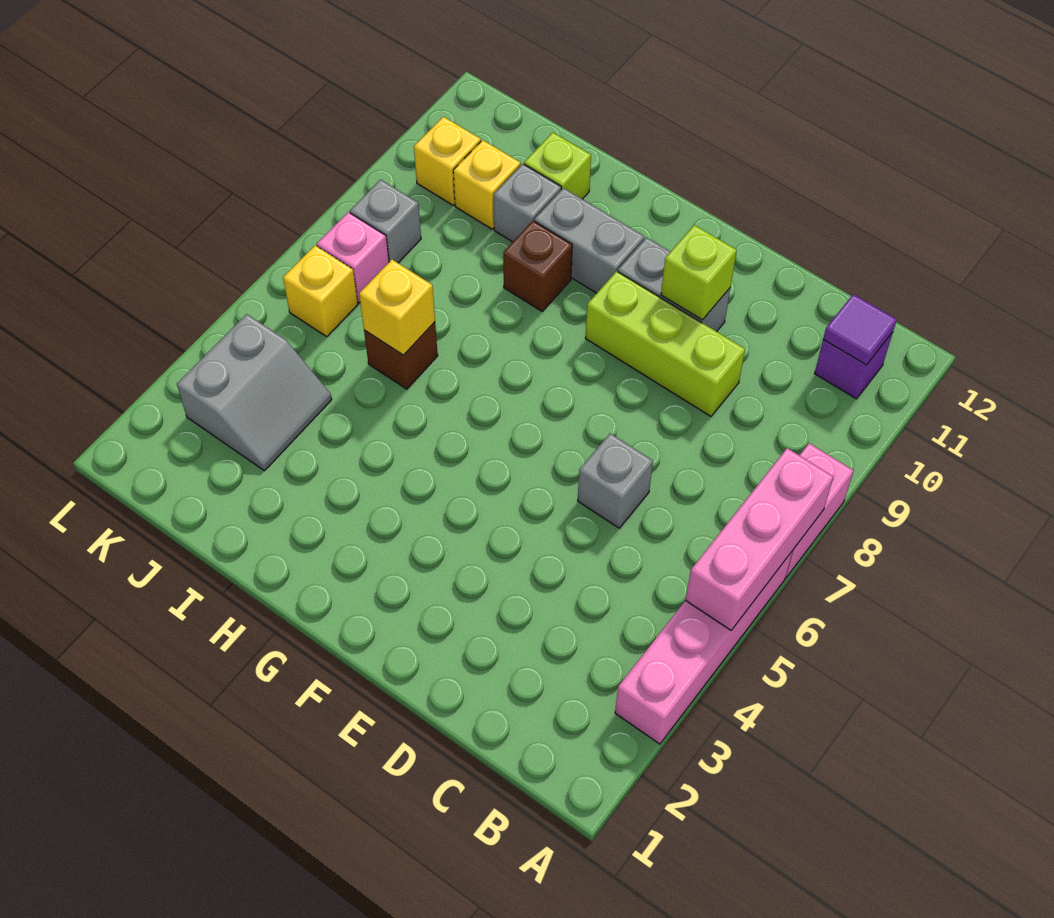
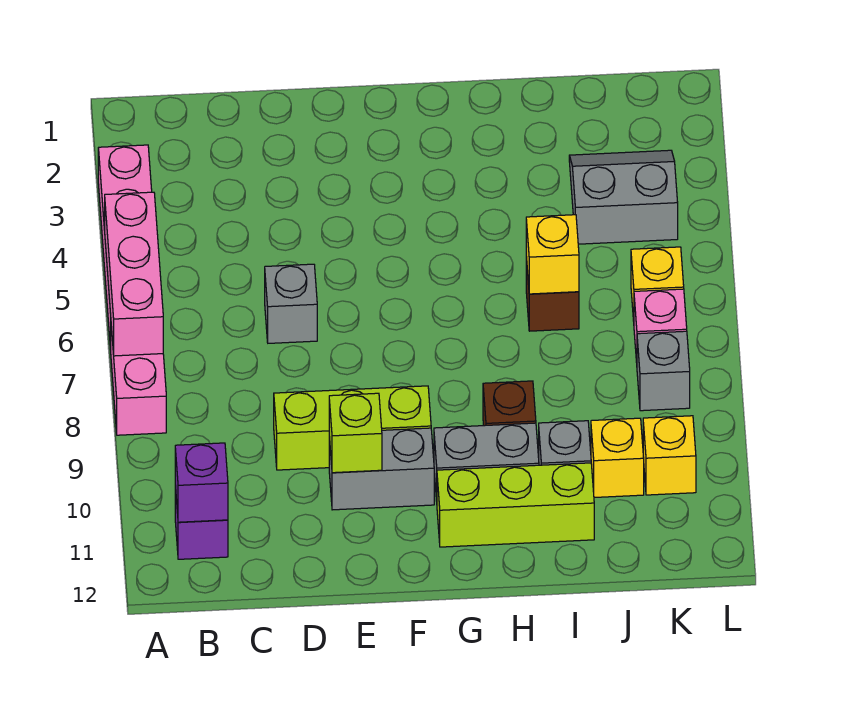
purple 1x1 tile [823,294,897,365] -> purple 1x1 brick [175,443,228,522]
lime 1x1 brick [524,132,591,199] -> lime 1x3 brick [437,463,594,547]
grey 2x2 slope [177,314,332,471] -> grey 2x2 slope turned to [569,150,678,244]

